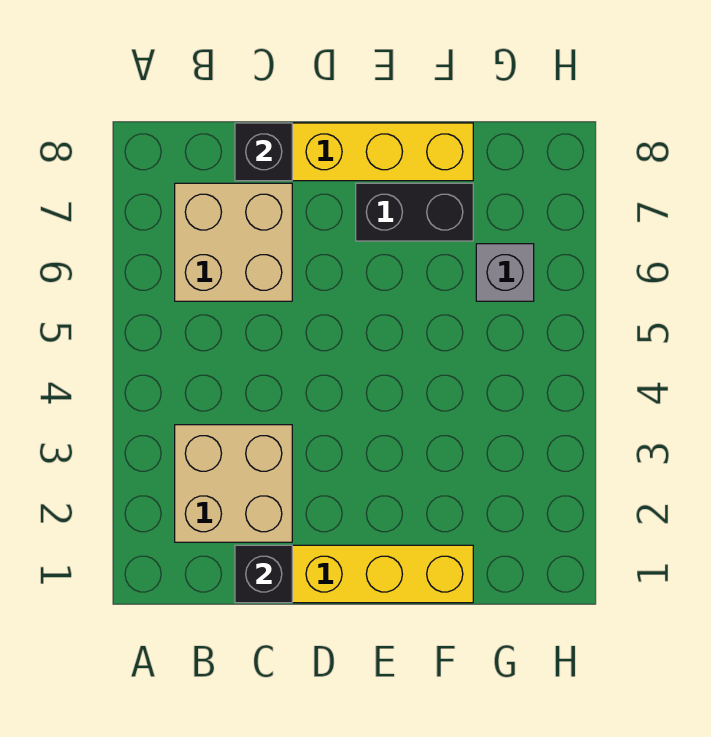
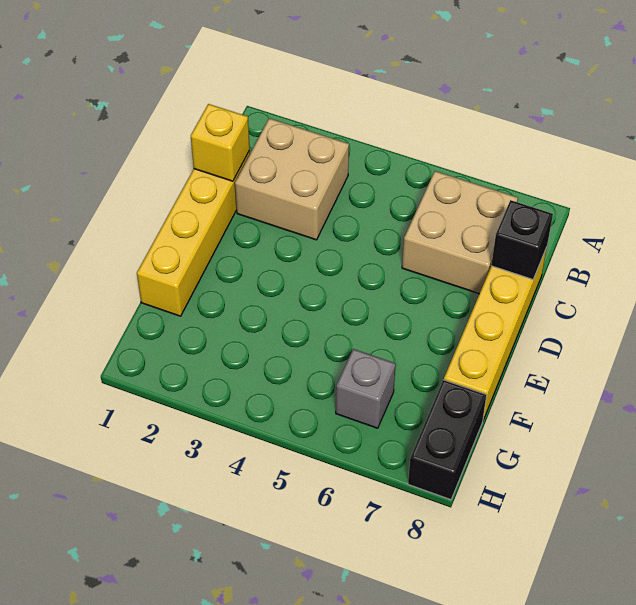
black 1x1 brick [235,545,292,603] -> yellow 1x1 brick [191,104,250,181]
black 1x2 brick [356,183,473,241] -> black 1x2 brick moved to [408,380,487,500]

